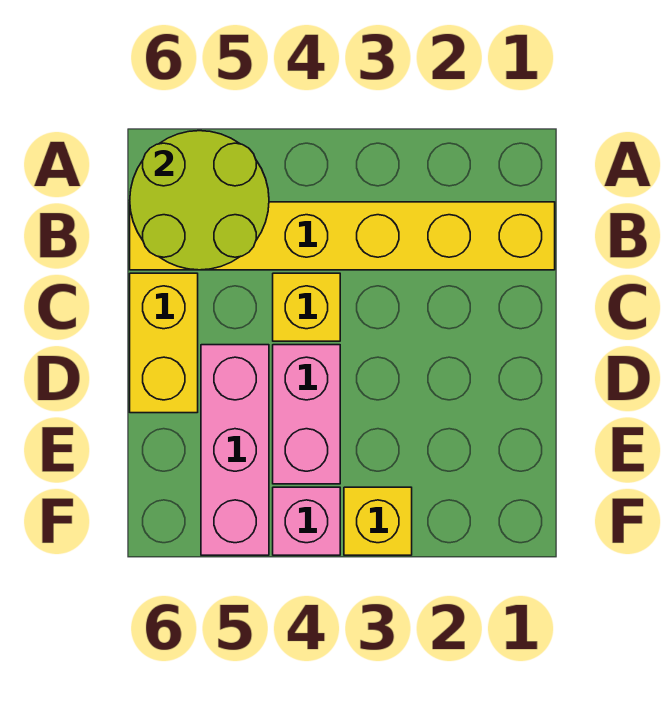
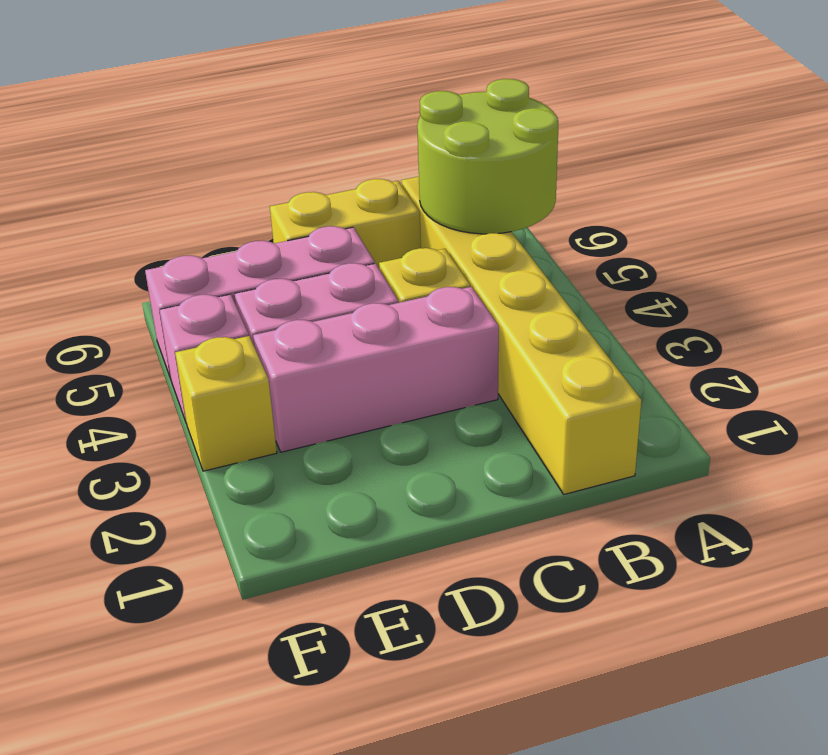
none -> pink 1x3 brick [253,287,499,452]

